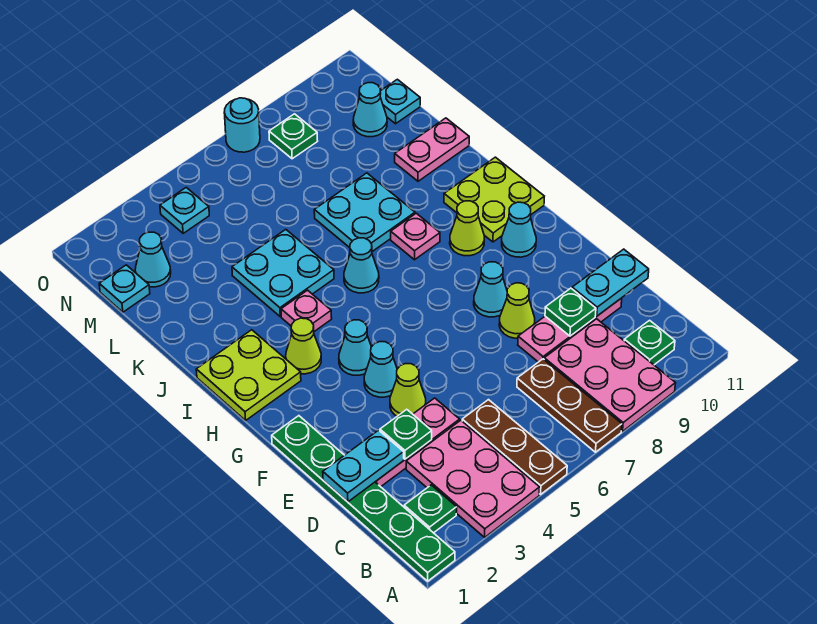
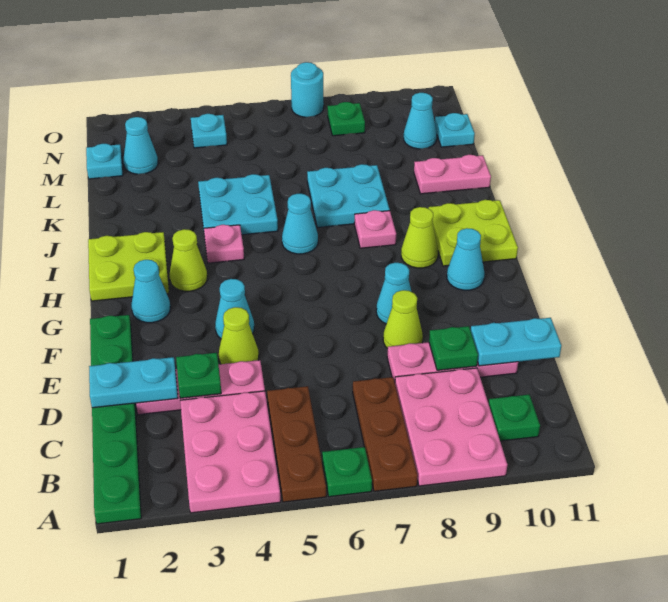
green 1x1 plate [404,485,457,533] -> green 1x1 plate moved to [322,447,372,497]
cyan 1x1 cone [339,320,371,375] -> cyan 1x1 cone moved to [131,260,170,323]

